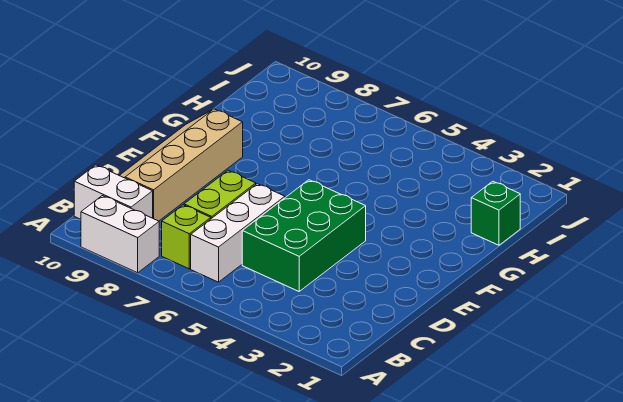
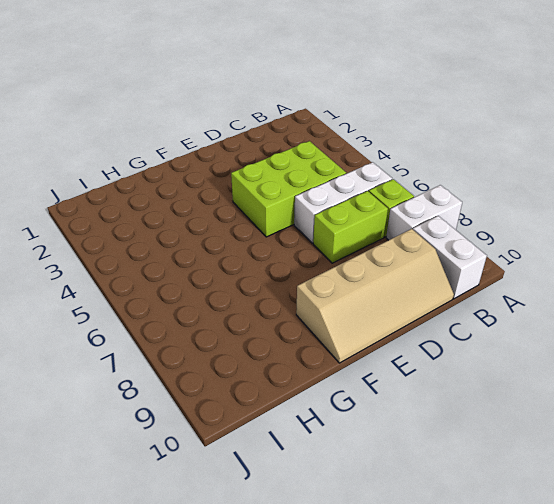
white 1x2 brick [81,196,159,273] -> white 1x2 brick turned to [386,185,462,240]
green 2x3 brick [242,180,366,291] -> lime 2x3 brick [231,141,346,237]
green 1x1 brick [471,181,520,245] -> none

